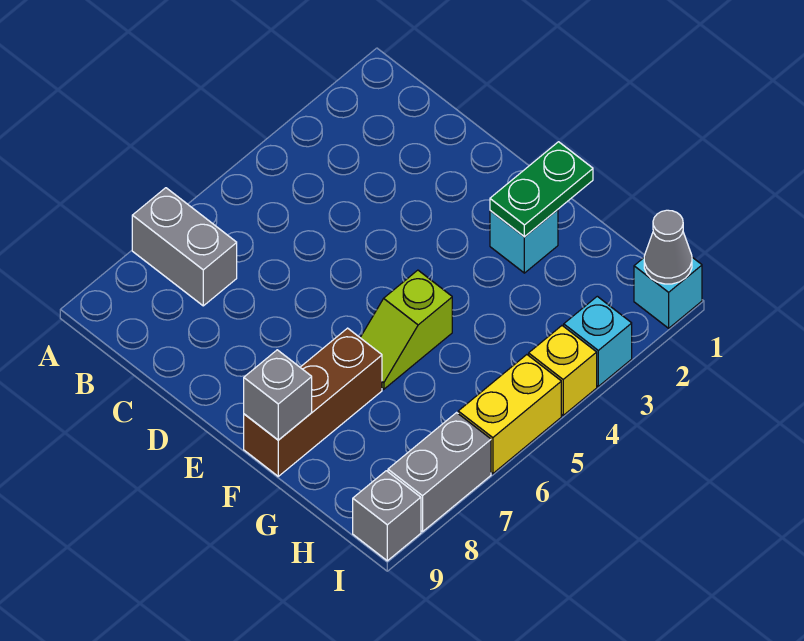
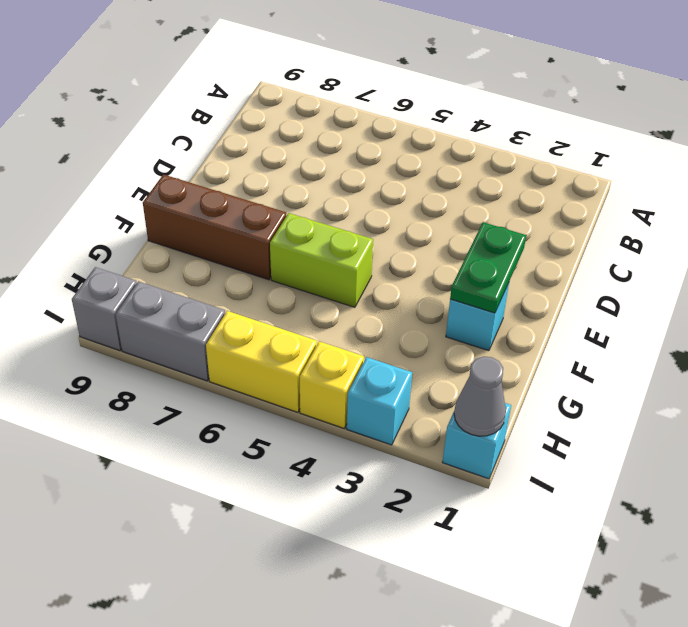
grey 1x2 brick [132,188,237,306] -> none
green 1x2 plate [490,142,593,237] -> green 1x2 plate turned to [450,222,526,313]
lime 1x2 slope [360,270,452,389] -> lime 1x2 brick [270,213,373,307]
grey 1x1 brick [244,350,312,440] -> none

